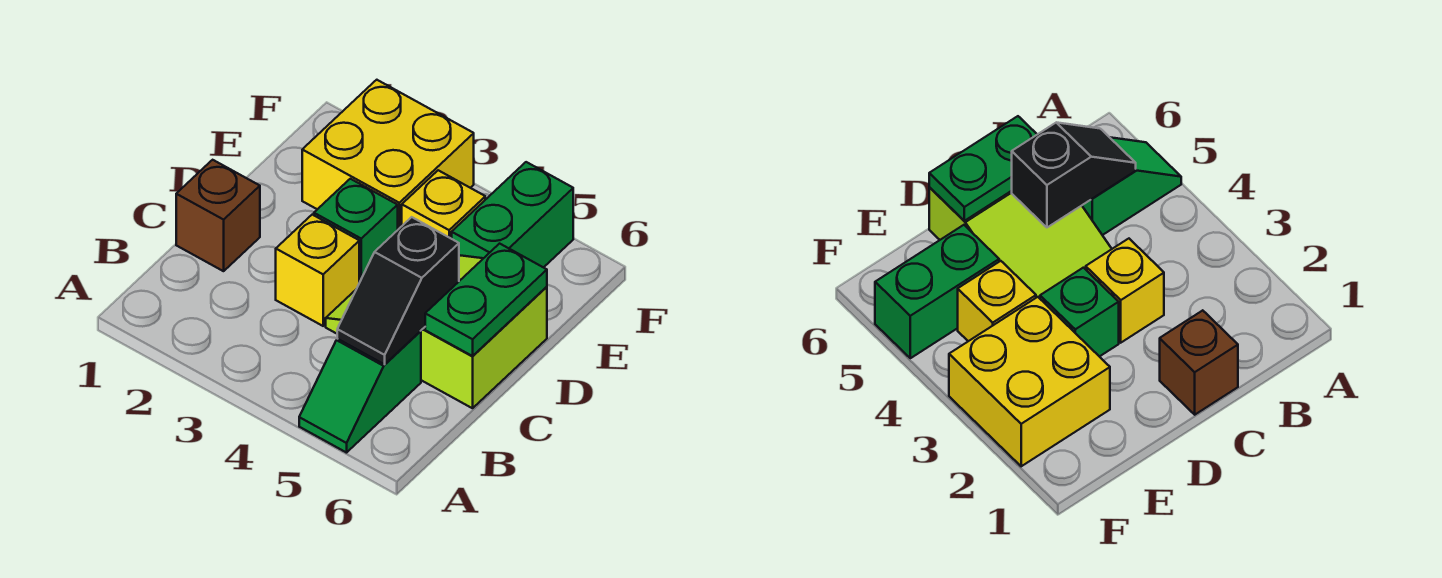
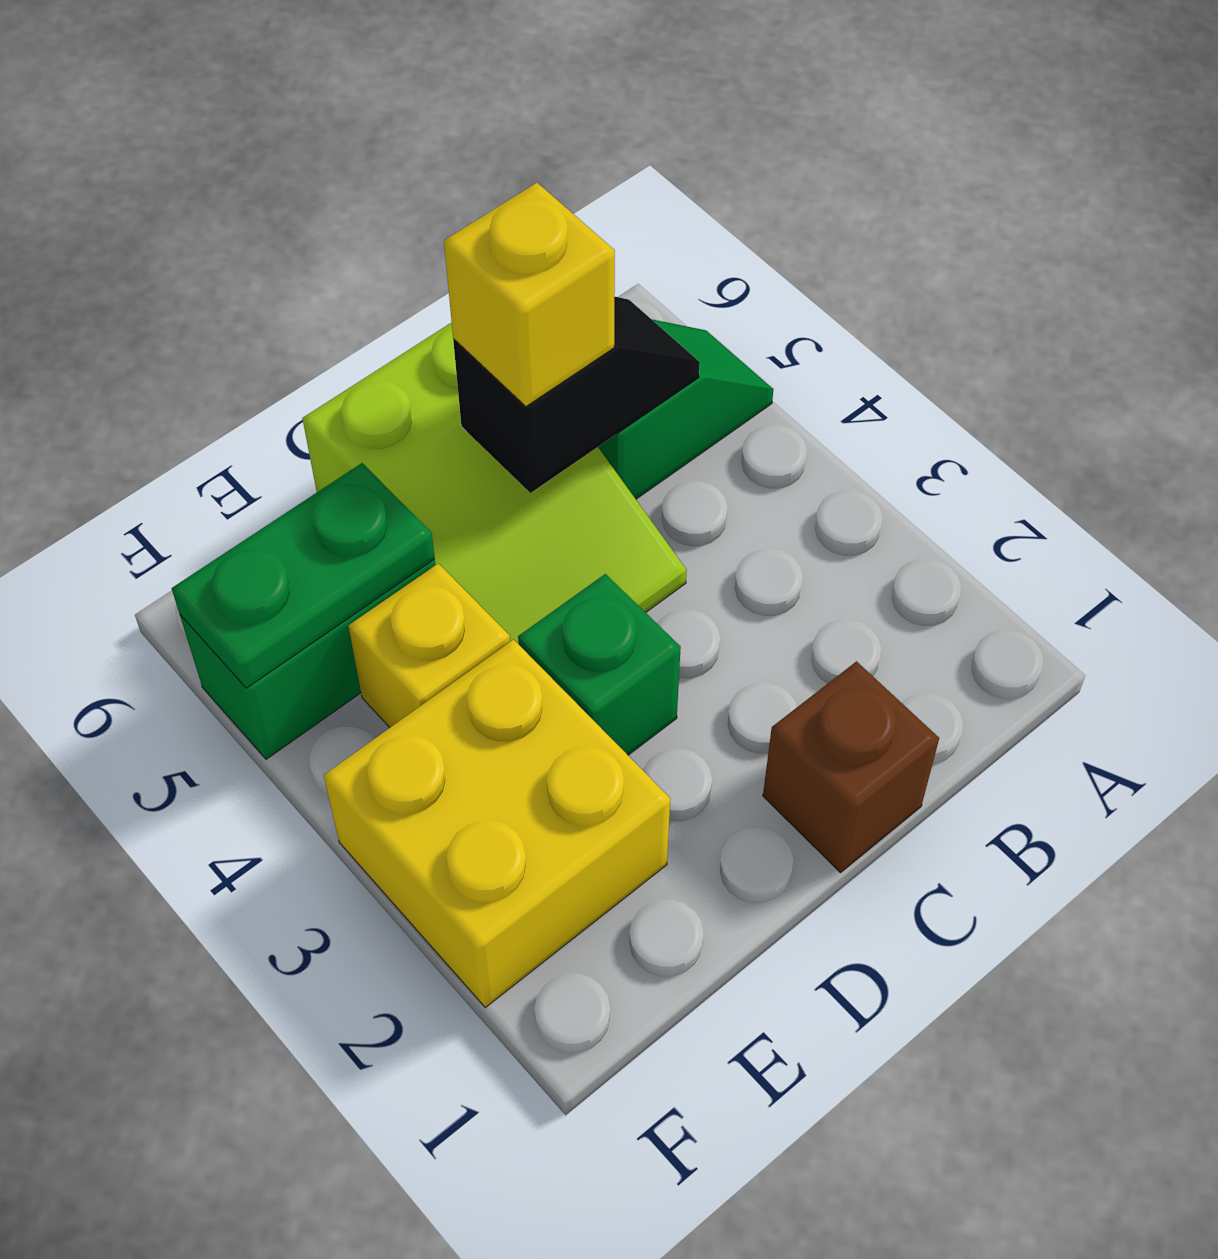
yellow 1x1 brick [276,215,359,326] -> yellow 1x1 brick moved to [444,183,615,406]
green 1x2 plate [425,244,547,356] -> green 1x2 plate moved to [172,463,435,688]

